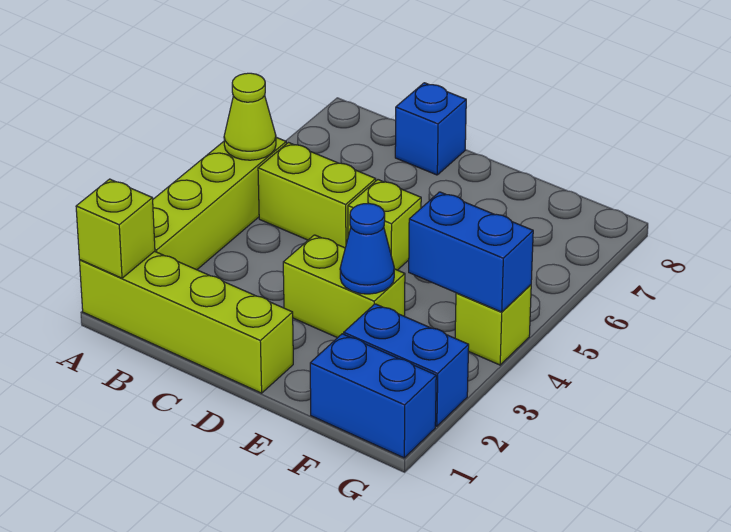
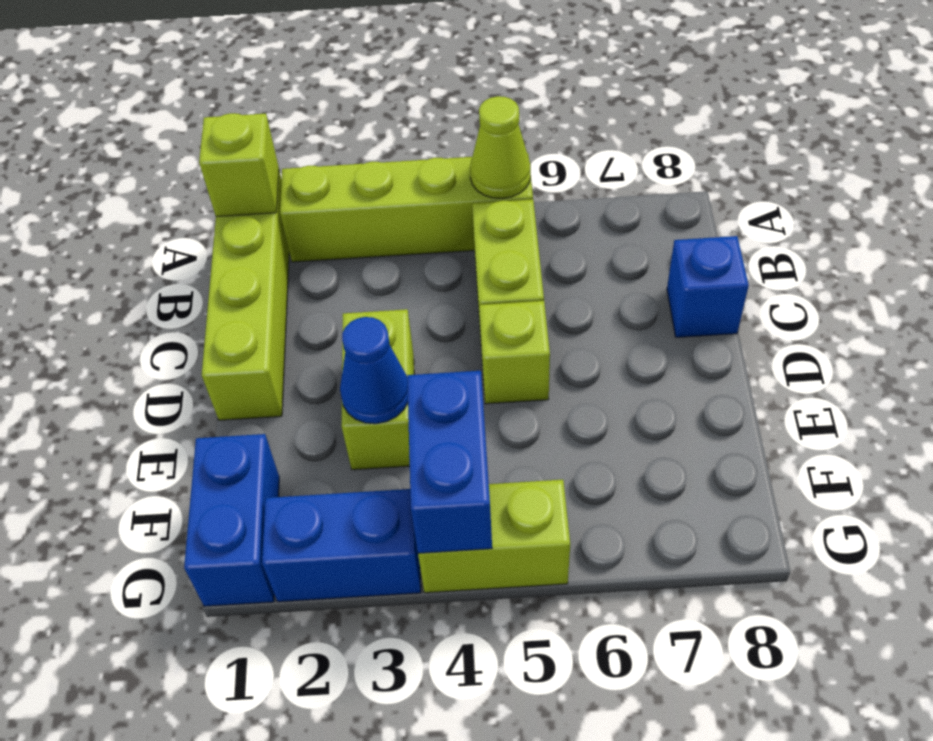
blue 1x2 brick [344,304,469,426] -> blue 1x2 brick turned to [262,489,421,602]
lime 1x1 brick [455,285,531,365] -> lime 1x2 brick [418,480,570,593]

